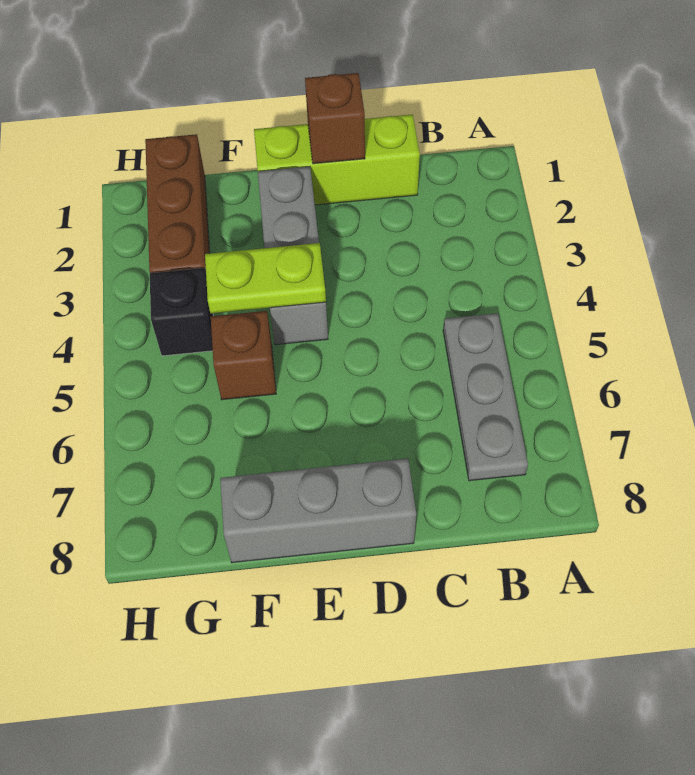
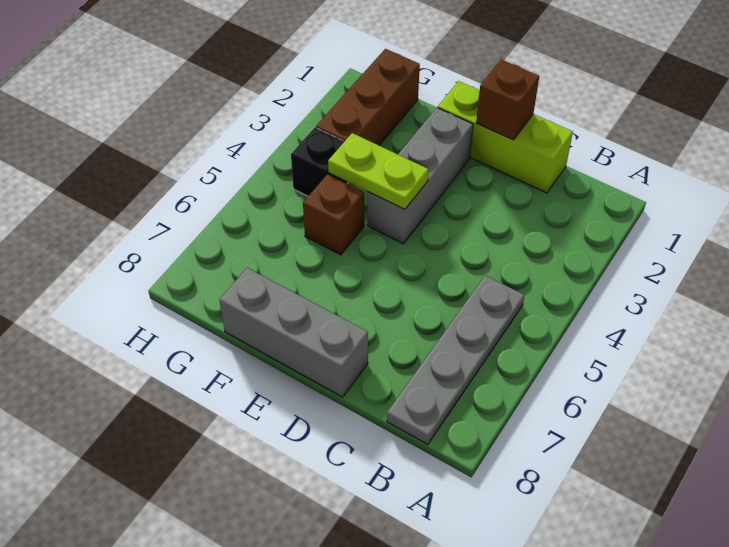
grey 1x3 plate [443,313,528,481] -> grey 1x4 plate [387,276,524,444]

